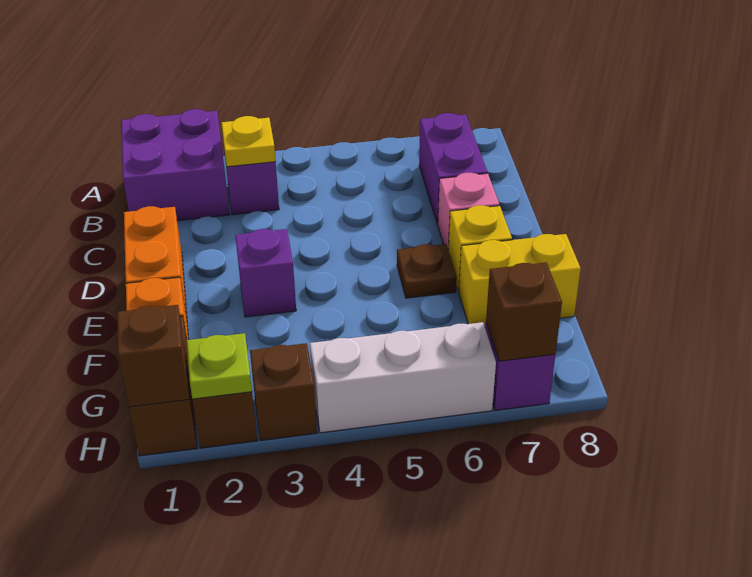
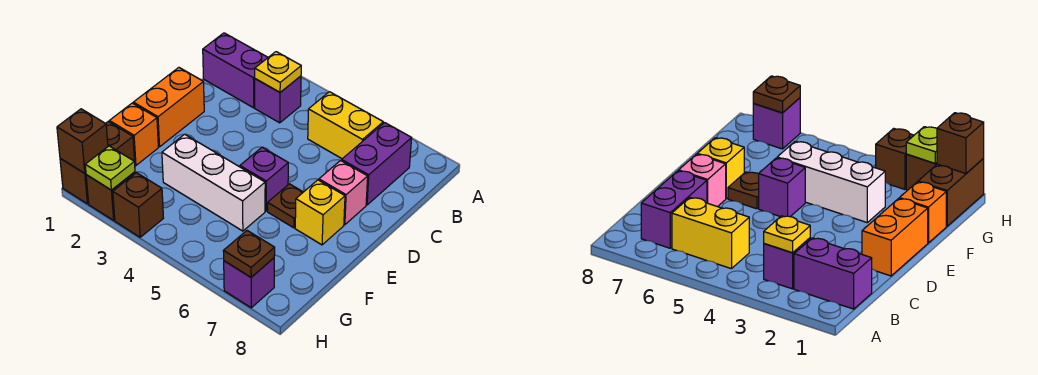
purple 2x2 brick [121,109,229,221] -> purple 1x2 brick [203,33,268,108]
purple 1x1 brick [235,229,296,317] -> purple 1x1 brick moved to [240,147,288,211]
yellow 1x2 brick [459,234,581,327] -> yellow 1x2 brick moved to [308,92,383,159]
white 1x3 brick [310,322,496,433] -> white 1x3 brick moved to [162,134,265,231]
brown 1x1 brick [486,262,562,361] -> brown 1x1 plate [223,231,275,277]

